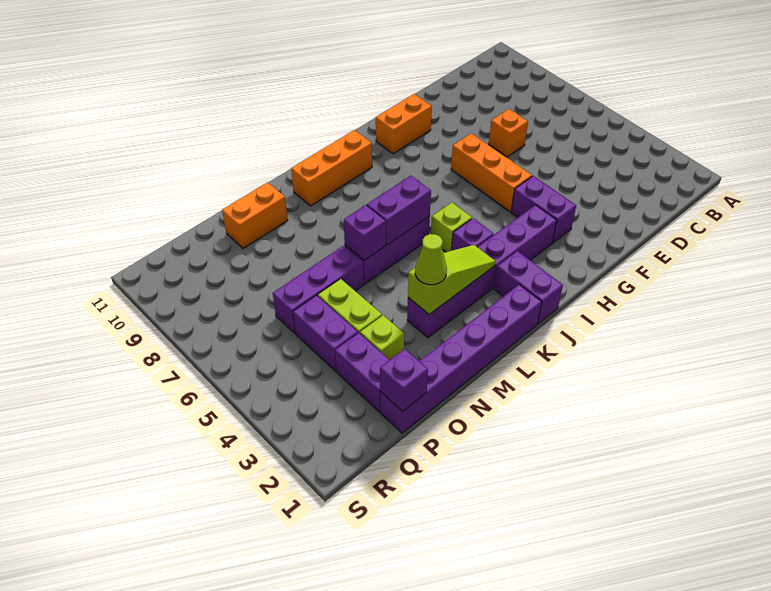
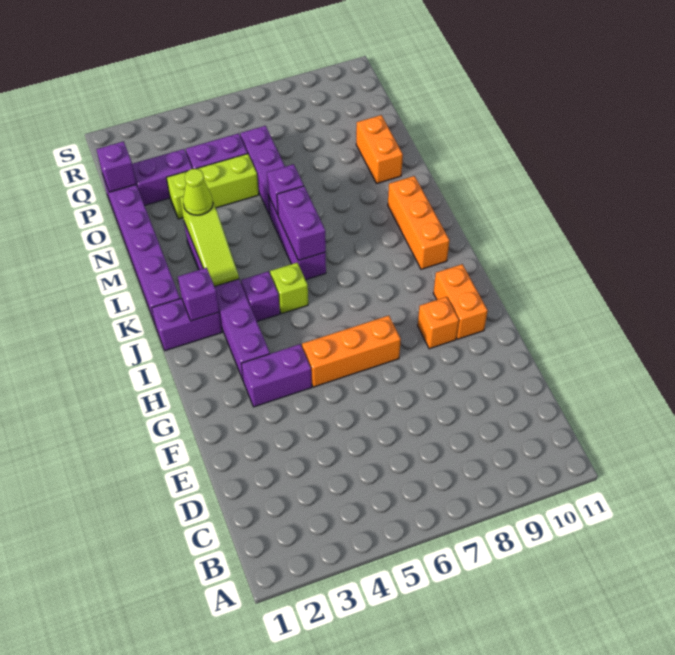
orange 1x1 brick [489,109,528,157] -> orange 1x1 brick moved to [418,297,459,349]
none -> purple 1x1 brick [178,268,219,321]

